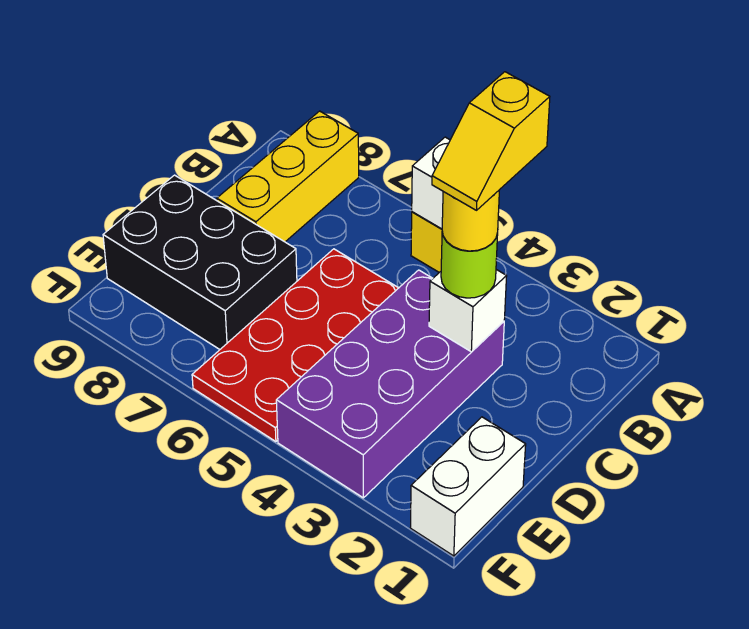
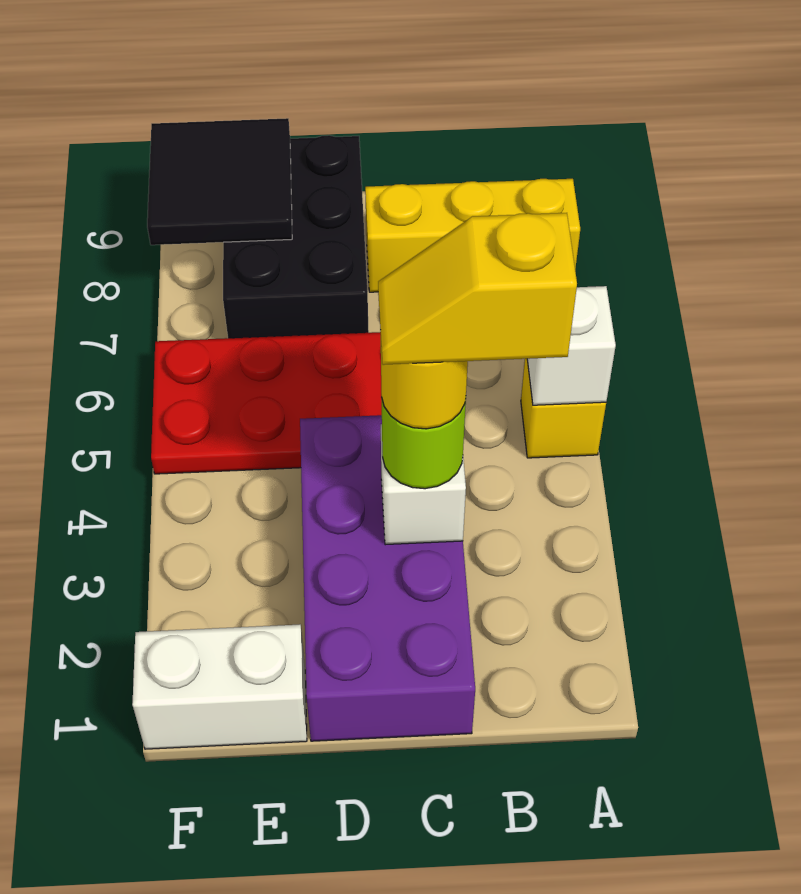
purple 2x4 brick [276,270,504,498] -> purple 2x4 brick turned to [300,415,475,741]
none -> black 2x2 tile [147,118,292,245]

